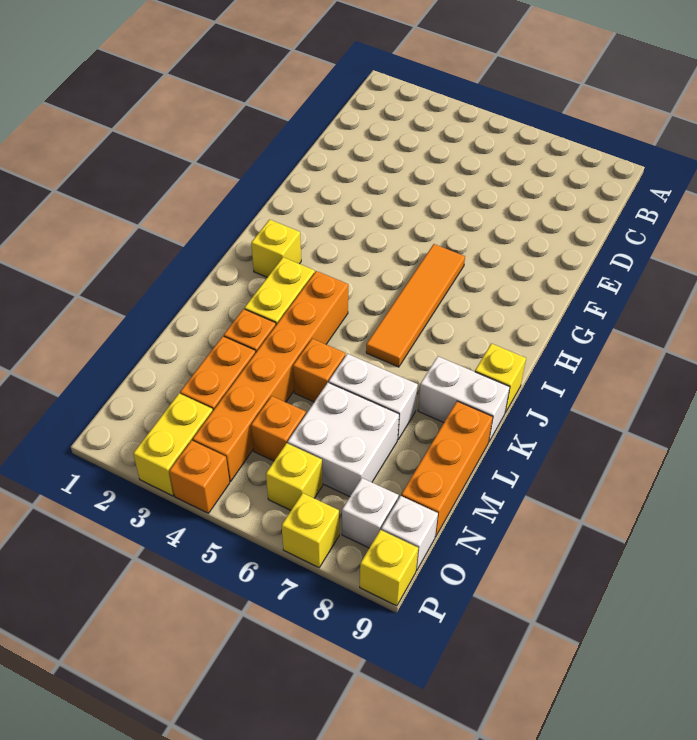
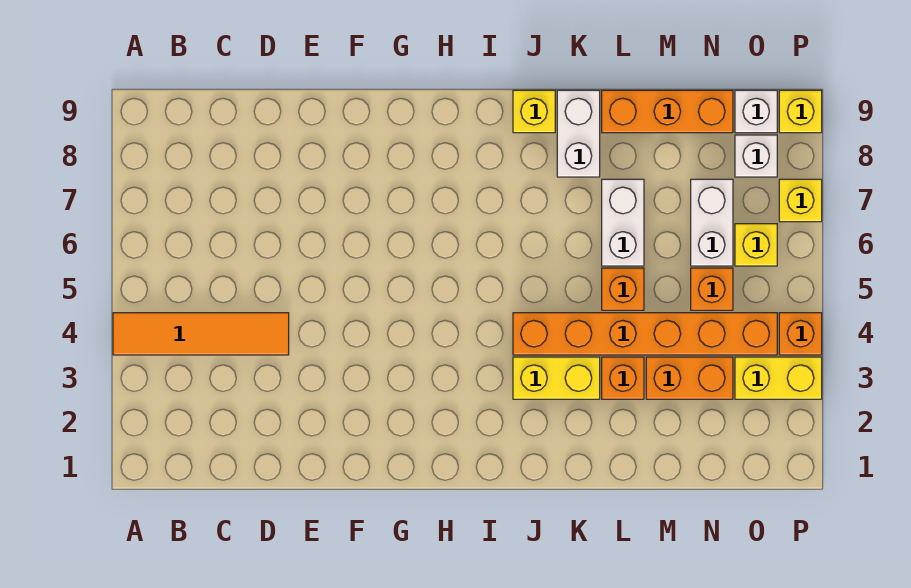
orange 1x4 tile [366,244,465,367] -> orange 1x4 tile moved to [113,313,289,355]
yellow 1x1 brick [251,219,301,277] -> none
white 2x2 brick [288,383,399,497] -> white 1x2 brick [691,179,733,266]

